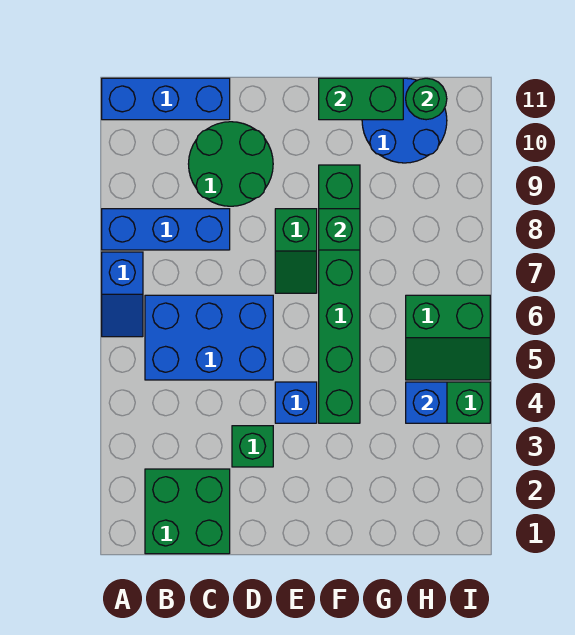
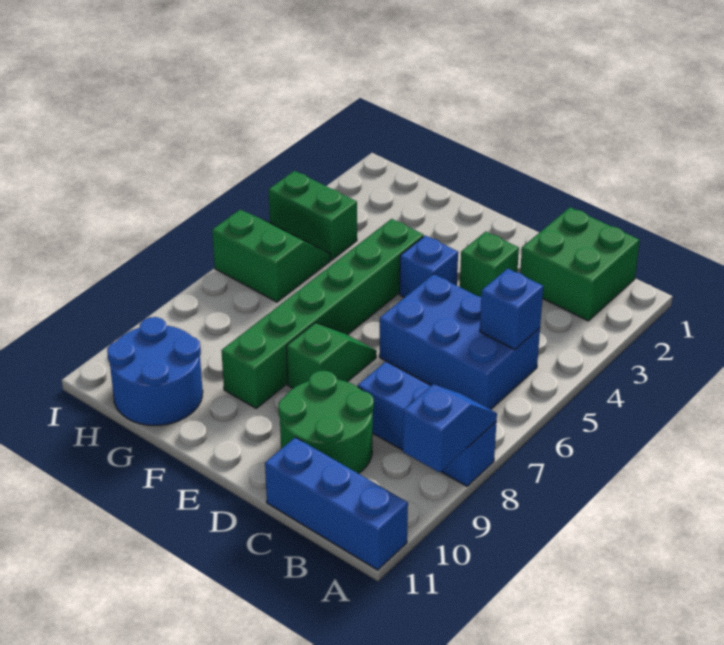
blue 1x2 slope [102,252,143,337] -> blue 1x2 slope moved to [403,384,497,472]
green 1x1 brick [319,209,360,250] -> none
green 1x2 brick [319,78,403,120] -> none
blue 1x1 brick [406,382,447,423] -> blue 1x1 brick moved to [480,268,543,350]
green 1x1 round brick [406,78,447,120] -> none

